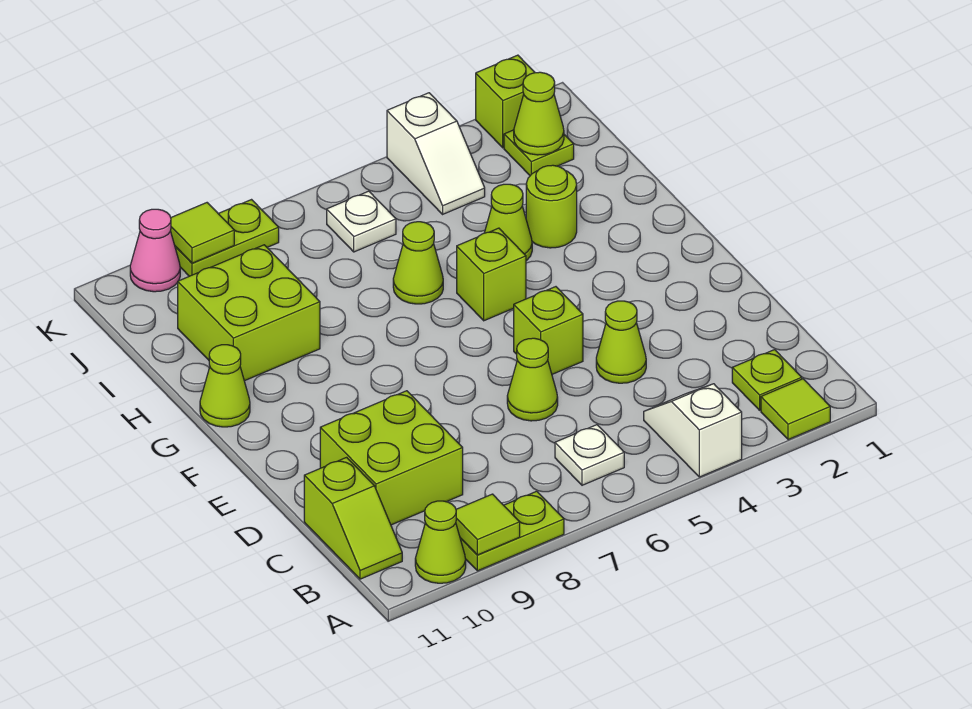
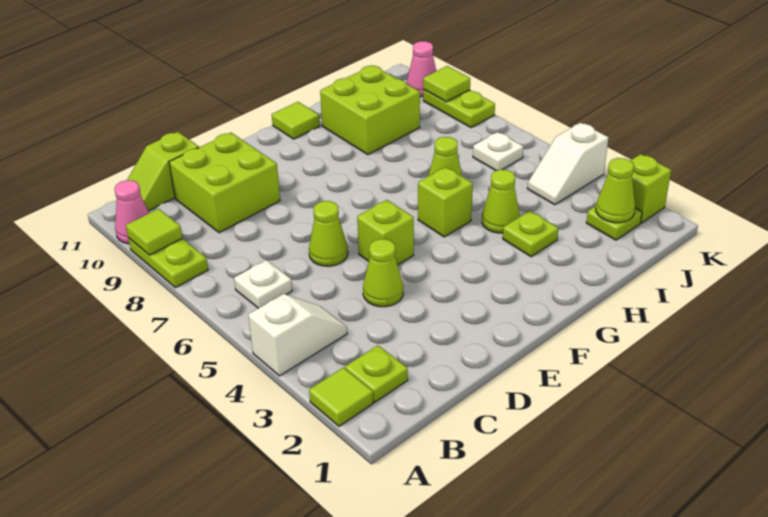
lime 1x1 cone [415,501,466,583] -> pink 1x1 cone [114,180,149,244]
lime 1x1 cone [200,345,250,427] -> lime 1x1 tile [272,102,320,139]
lime 1x1 round brick [526,165,577,248] -> lime 1x1 plate [503,211,558,257]

